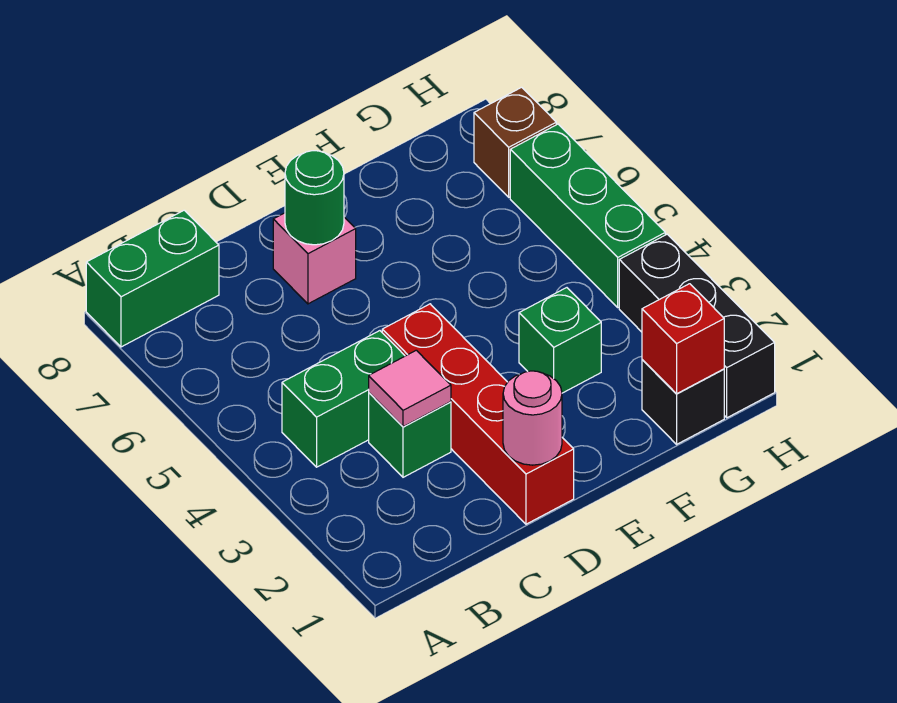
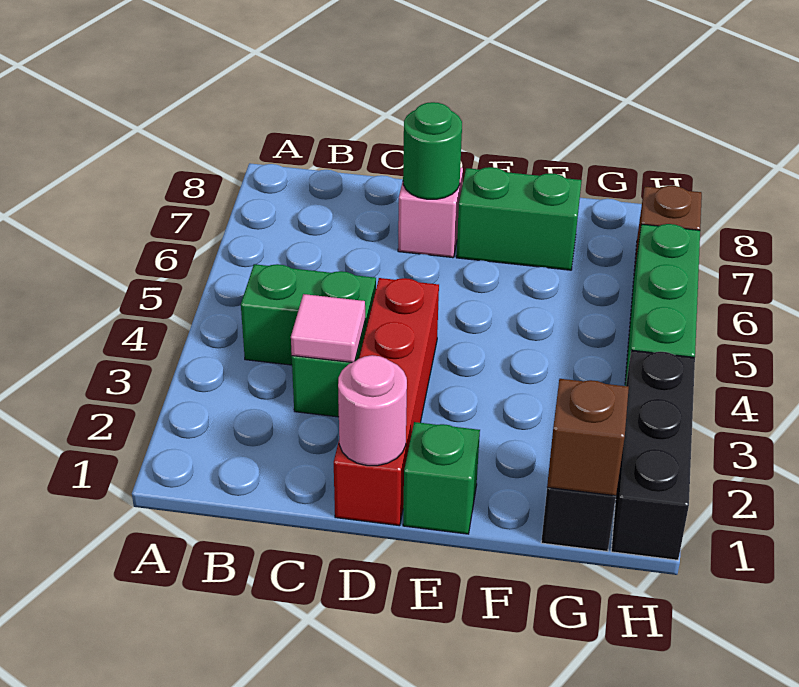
green 1x2 brick [86,210,219,347] -> green 1x2 brick moved to [456,167,582,270]
green 1x1 brick [519,288,601,393] -> green 1x1 brick moved to [403,422,480,534]
red 1x1 brick [642,284,724,394] -> brown 1x1 brick [547,379,629,496]

